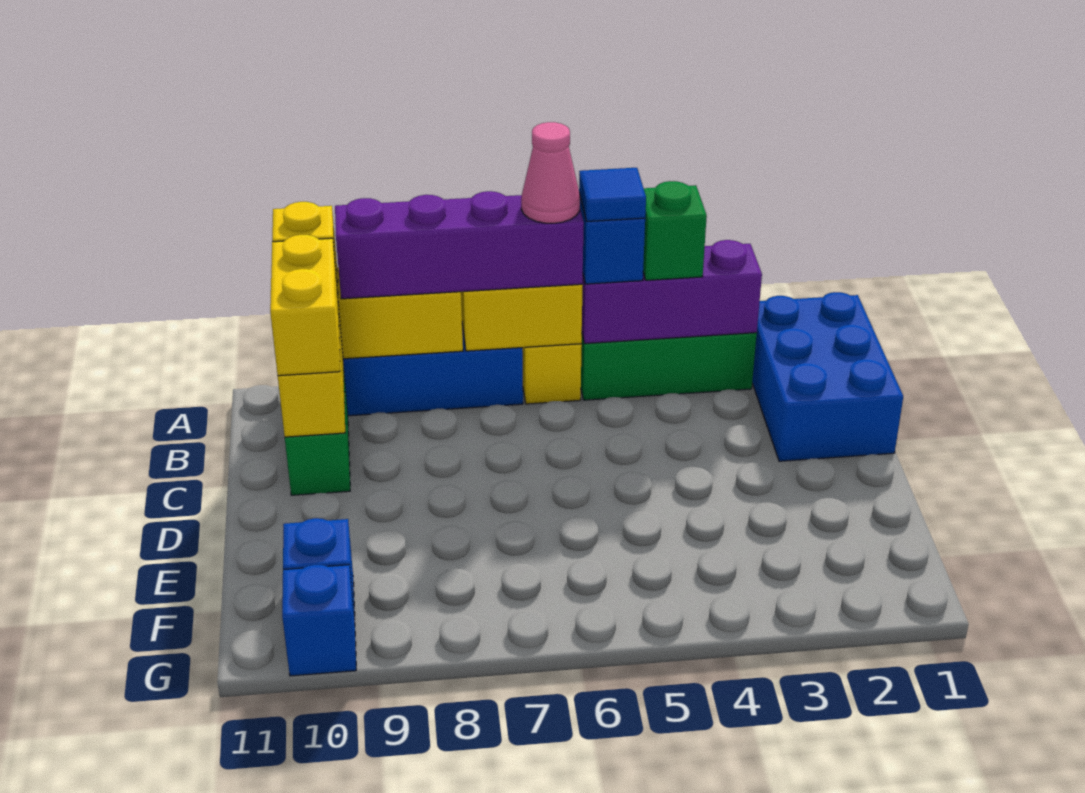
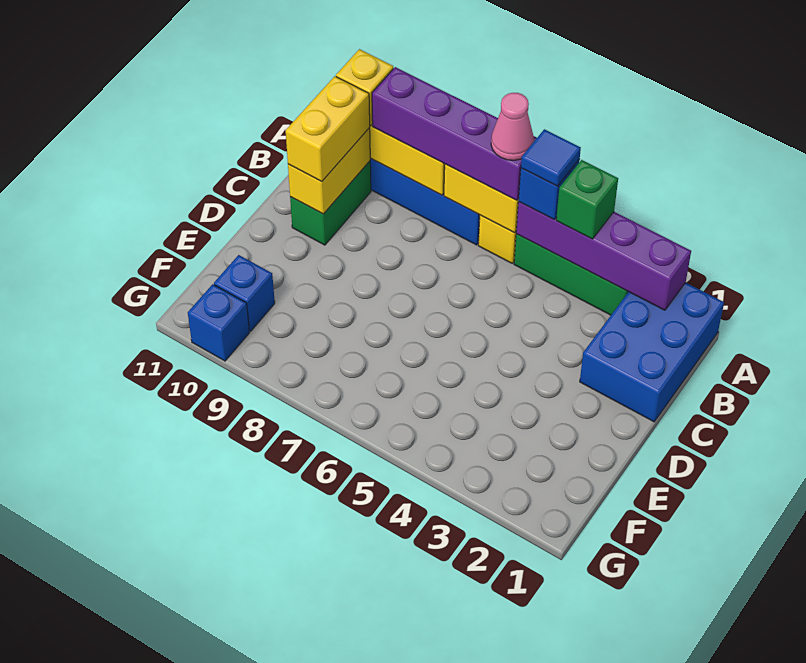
purple 1x3 brick [582,240,762,344] -> purple 1x4 brick [516,202,691,310]

